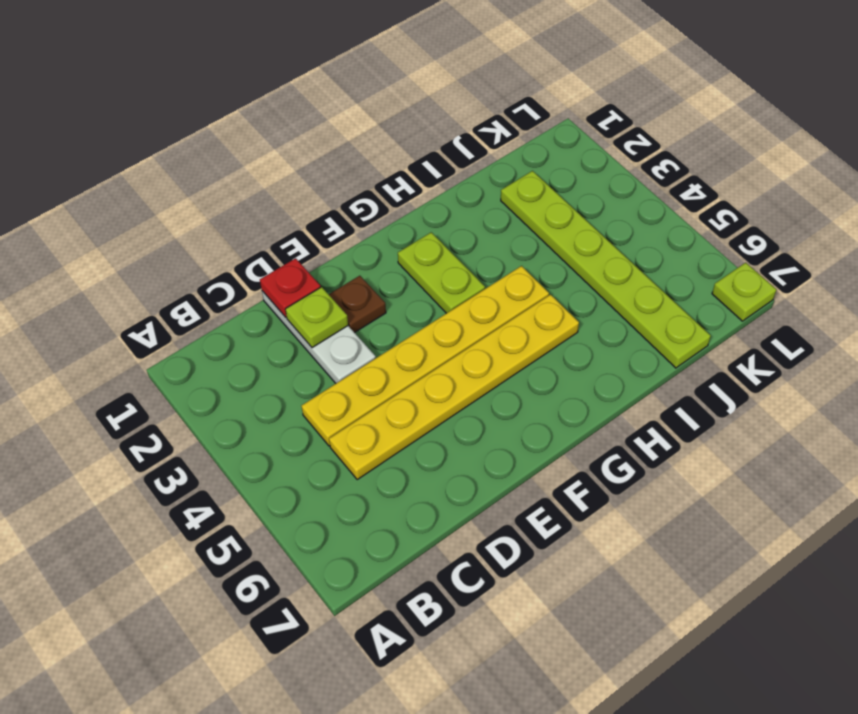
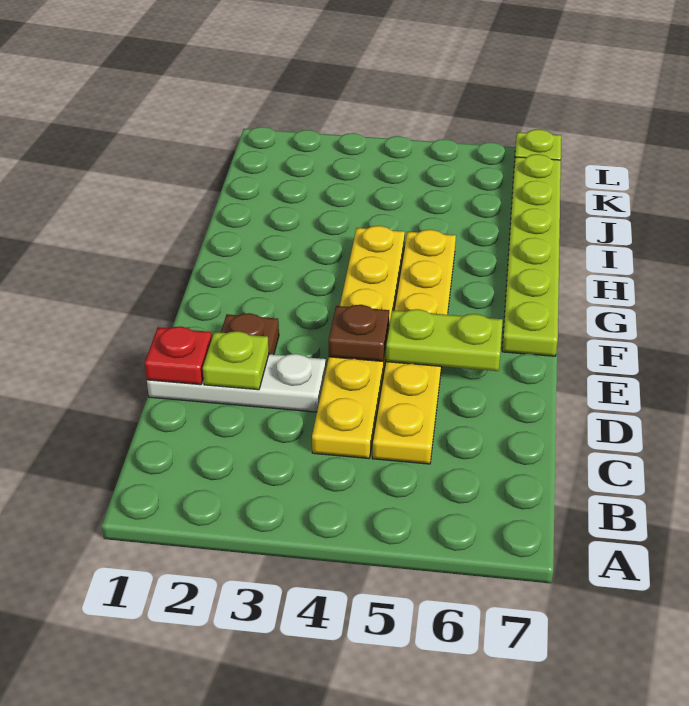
none -> brown 1x1 plate [329,305,389,361]
lime 1x2 plate [398,232,485,313] -> lime 1x2 plate moved to [386,309,503,371]
lime 1x6 plate [501,171,711,368] -> lime 1x6 plate turned to [502,154,561,356]

